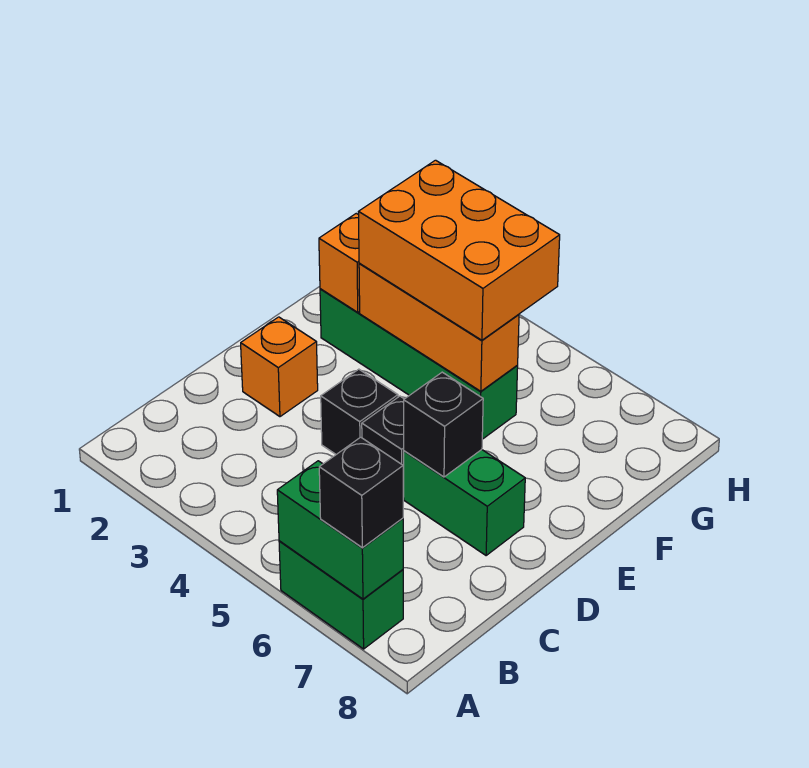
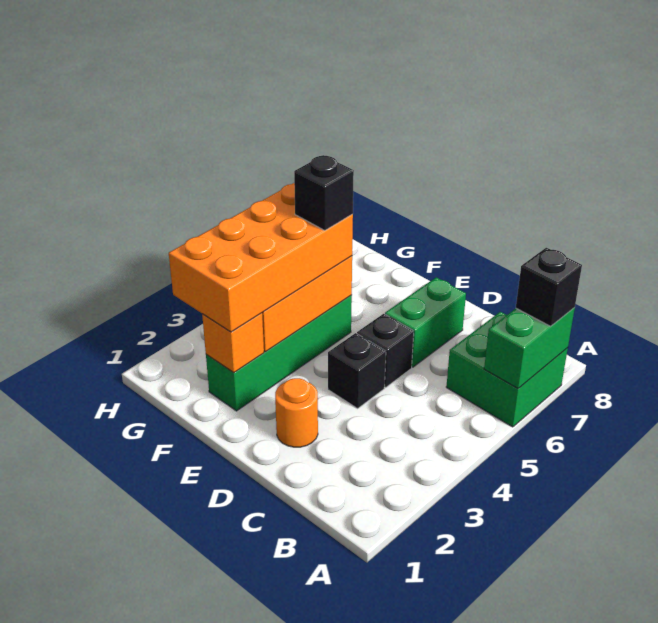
green 1x2 brick [279,541,403,649] -> green 2x2 brick [446,312,568,427]
orange 1x1 brick [241,317,318,417] -> orange 1x1 round brick [275,378,318,447]
black 1x1 brick [404,372,483,477] -> black 1x1 brick moved to [294,155,354,230]
orange 2x3 brick [359,160,560,340] -> orange 2x4 brick [169,183,353,332]

